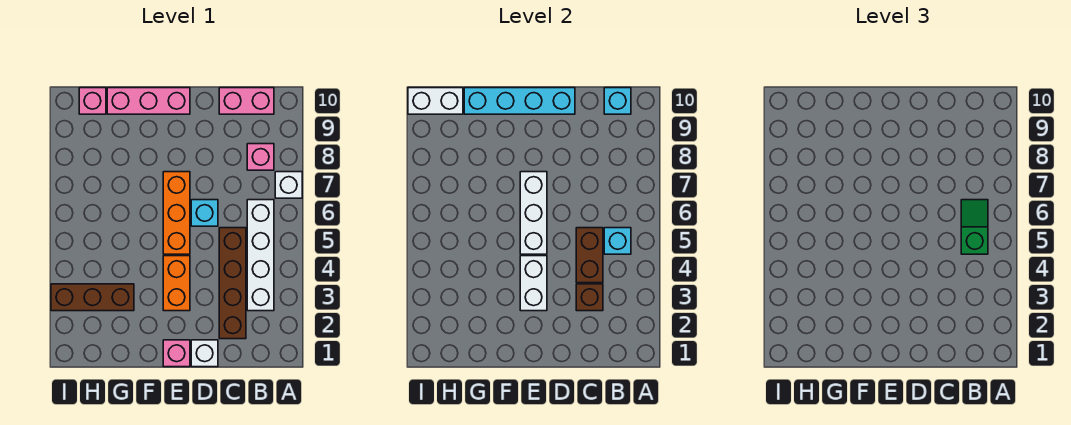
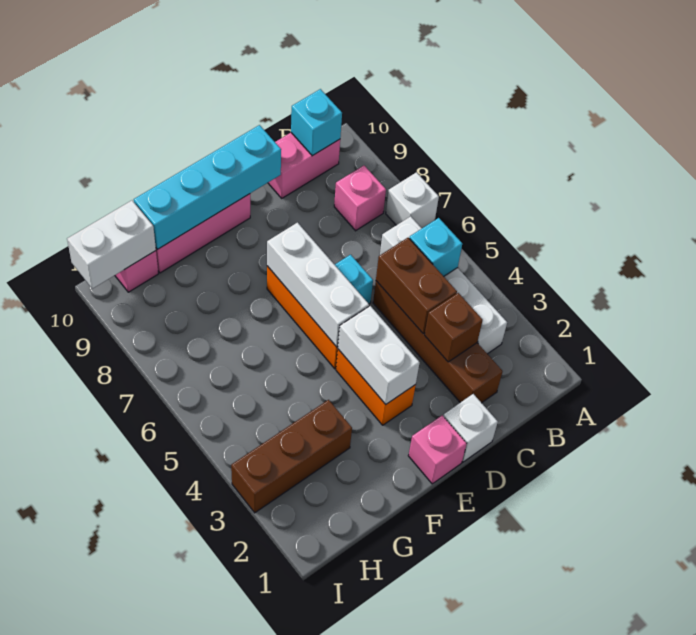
green 1x2 slope [961,200,988,254] -> none

